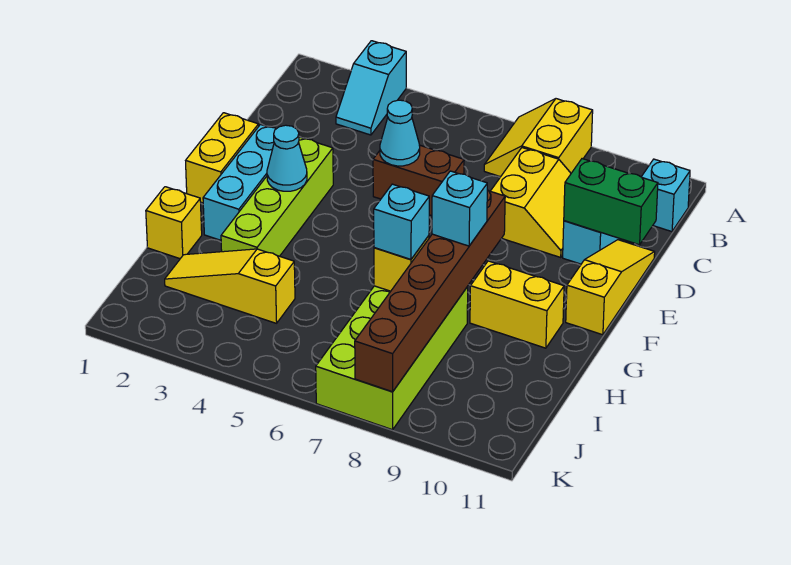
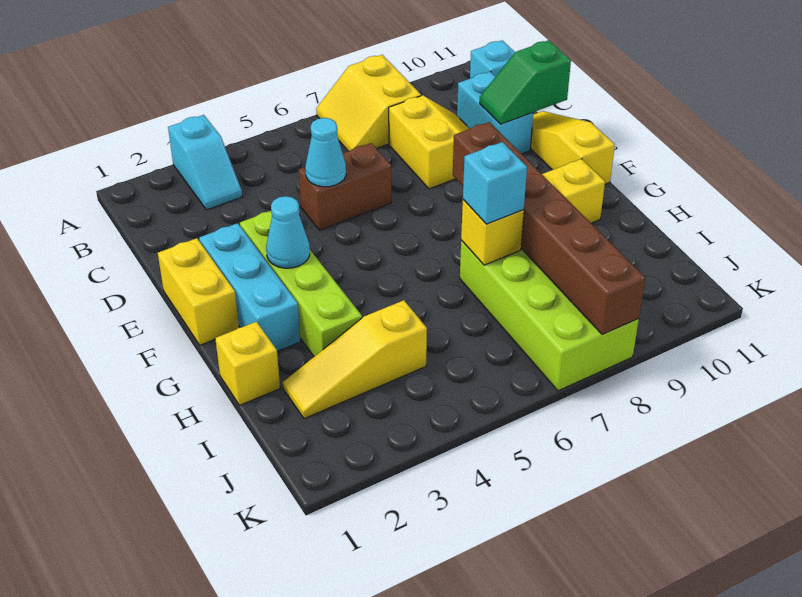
green 1x2 brick [564,159,658,245] -> green 1x2 slope [480,40,571,124]
cyan 1x1 brick [432,171,487,246] -> none

